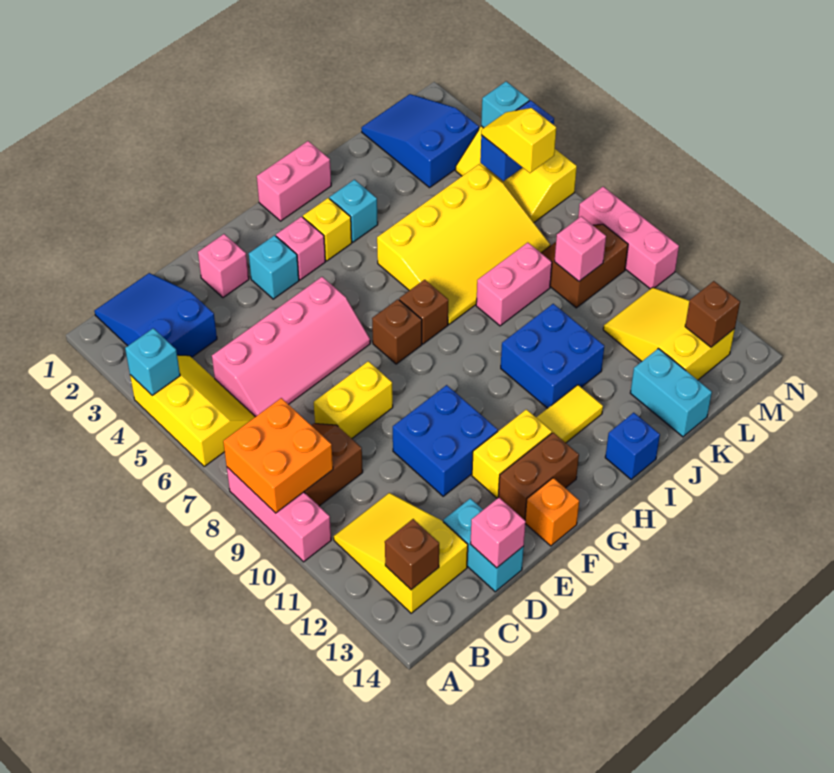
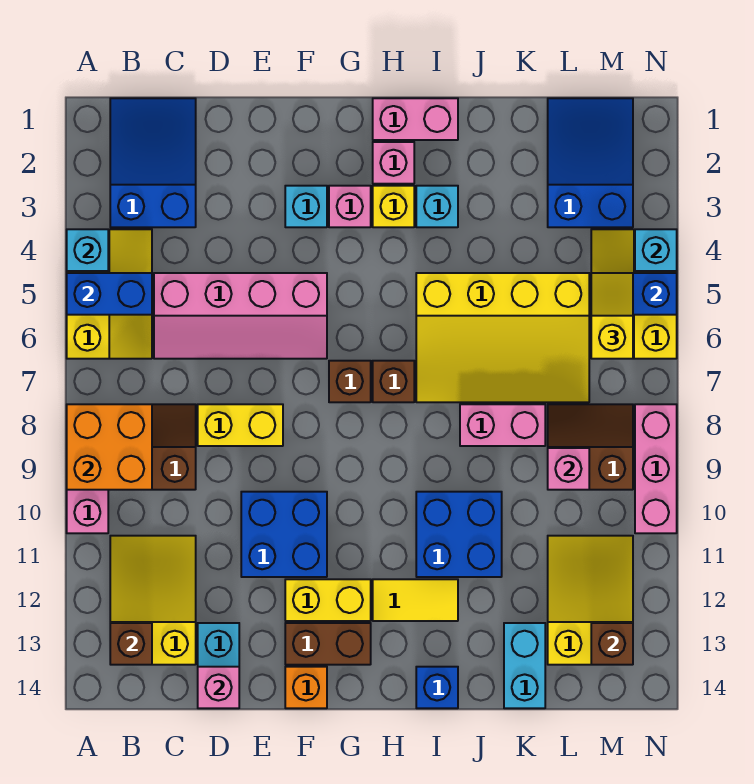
none -> blue 1x2 brick [67,273,152,315]
pink 1x1 brick [198,234,249,297] -> pink 1x1 brick moved to [373,142,414,184]

